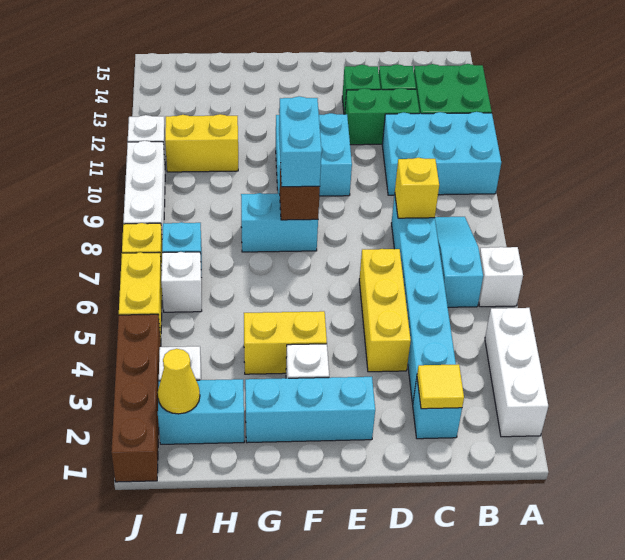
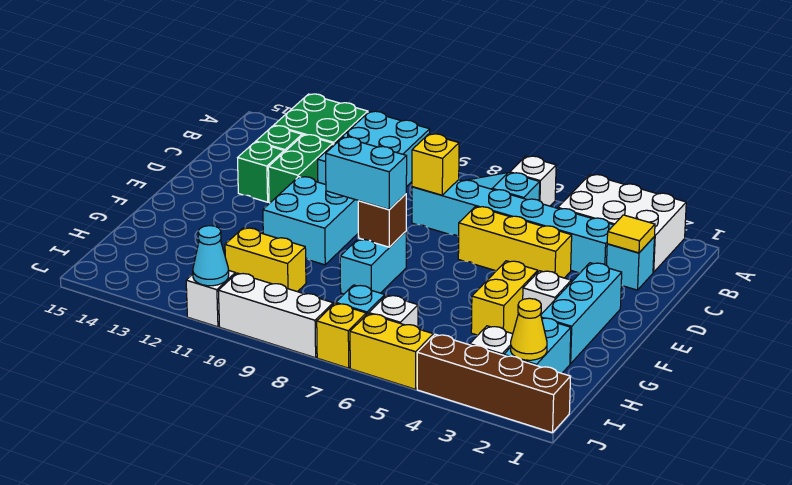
white 1x3 brick [485,308,548,437] -> white 2x3 brick [558,175,686,272]
yellow 1x2 brick [165,114,238,172] -> yellow 1x2 brick turned to [225,228,306,292]
none -> cyan 1x1 cone [193,226,229,286]

